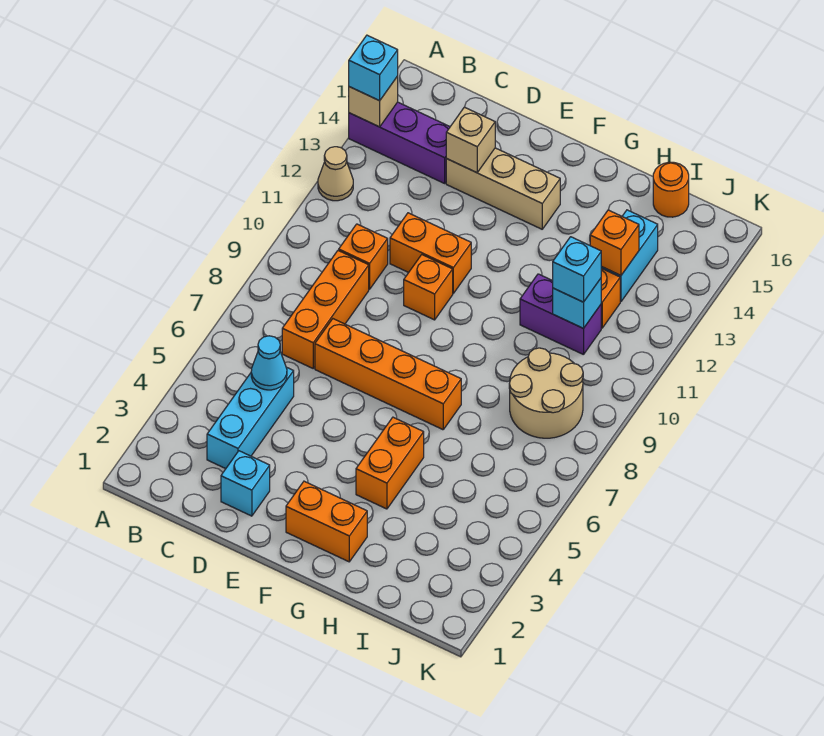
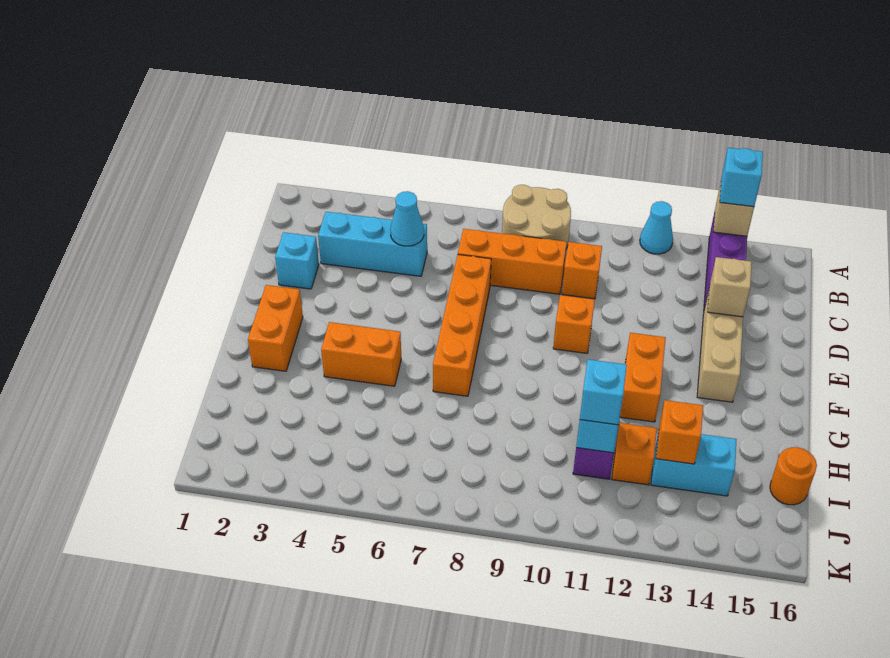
tan 1x1 cone [318,147,353,201] -> cyan 1x1 cone [640,201,673,254]
orange 1x2 brick [390,213,471,293] -> orange 1x2 brick moved to [620,333,666,422]
tan 2x2 round brick [509,348,583,438] -> tan 2x2 round brick moved to [502,185,571,249]

